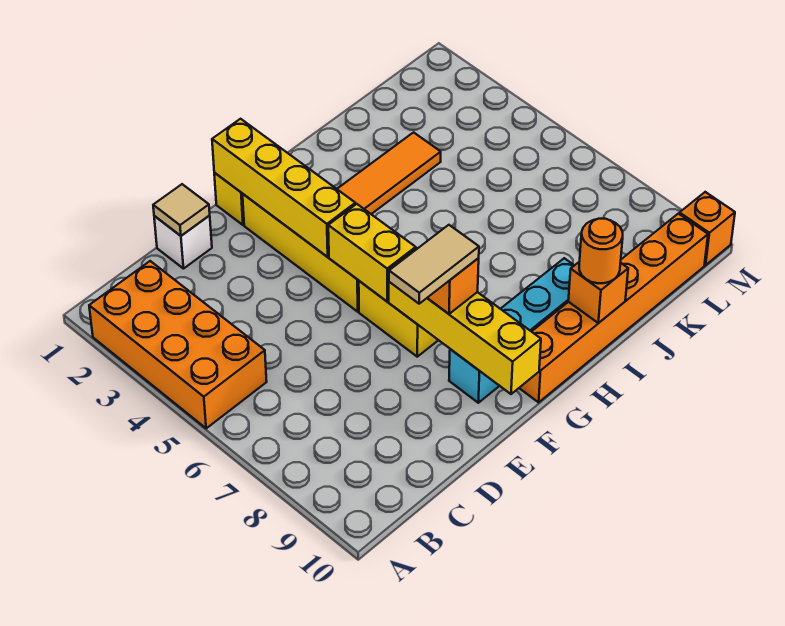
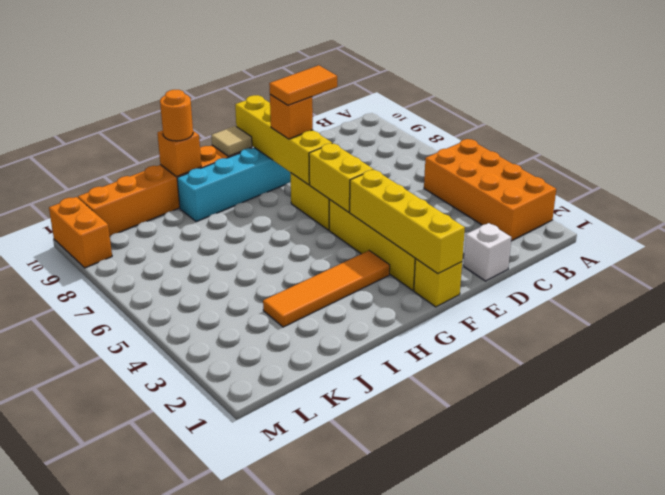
tan 1x1 tile [153,184,210,236] -> tan 1x1 tile moved to [211,126,252,156]
tan 1x2 tile [389,225,479,304] -> orange 1x2 tile [269,65,337,105]
orange 1x1 brick [679,192,735,265] -> orange 1x2 brick [49,197,112,268]

